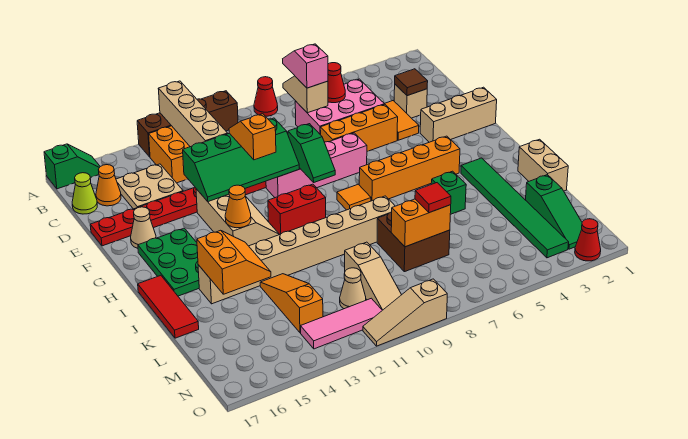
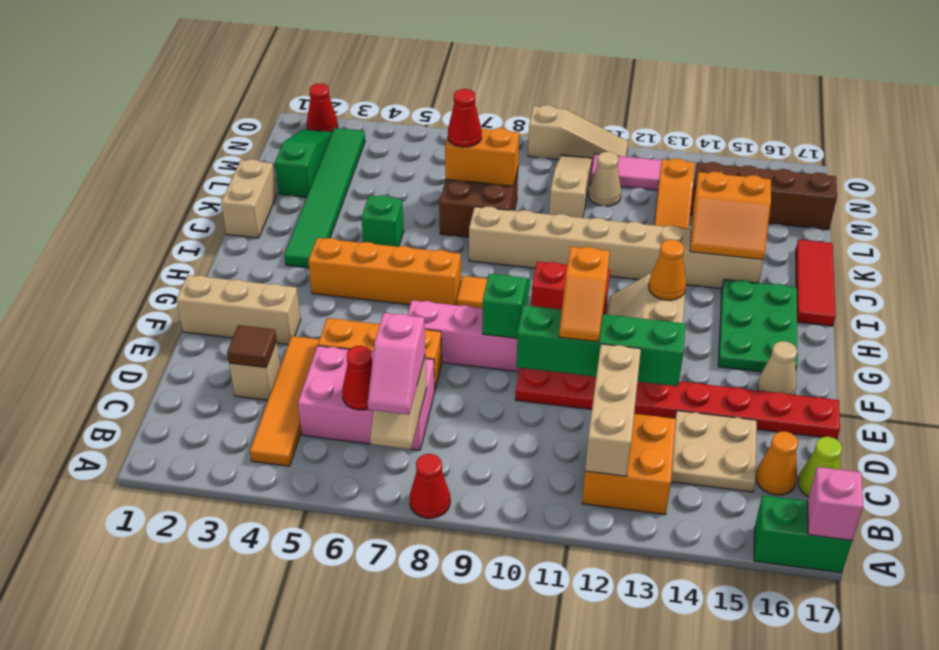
brown 1x4 brick [137,91,238,157] -> brown 1x4 brick moved to [690,162,837,229]
tan 1x4 brick [158,81,228,147] -> tan 1x3 brick [585,344,641,476]
green 1x2 slope [44,144,100,189] -> green 1x2 brick [754,496,852,573]
none -> pink 1x1 brick [808,467,863,540]
orange 1x2 tile [384,101,419,140] -> orange 1x4 tile [250,336,320,466]
orange 2x2 slope [197,230,271,294] -> orange 2x2 slope turned to [690,172,771,260]
red 1x1 tile [415,183,451,213] -> red 1x1 cone [448,89,482,147]

